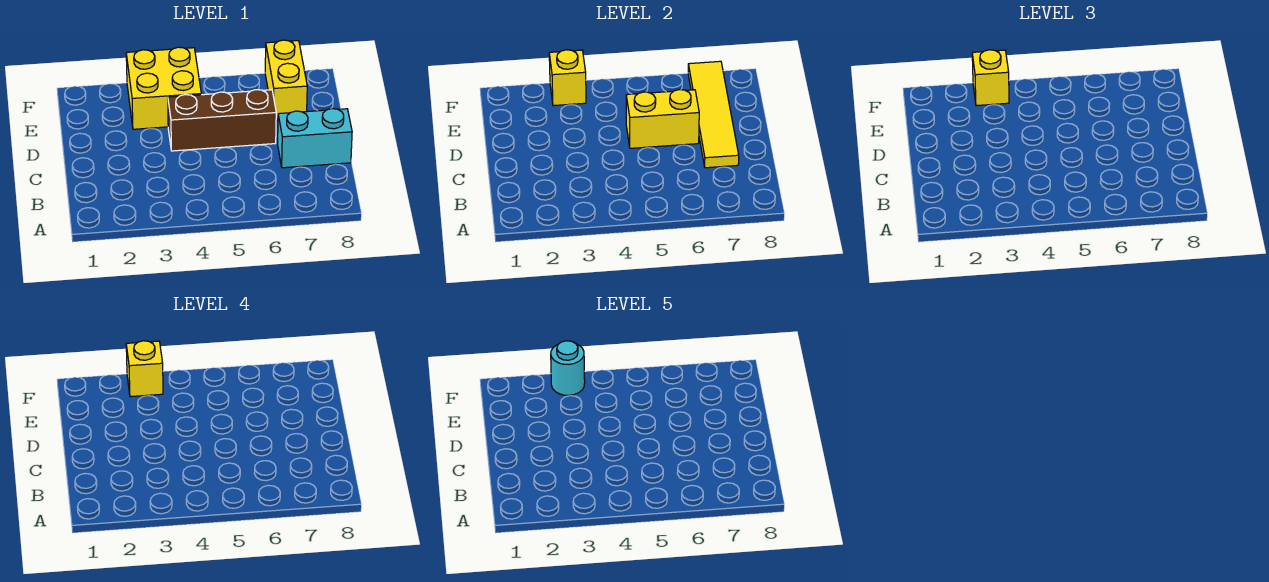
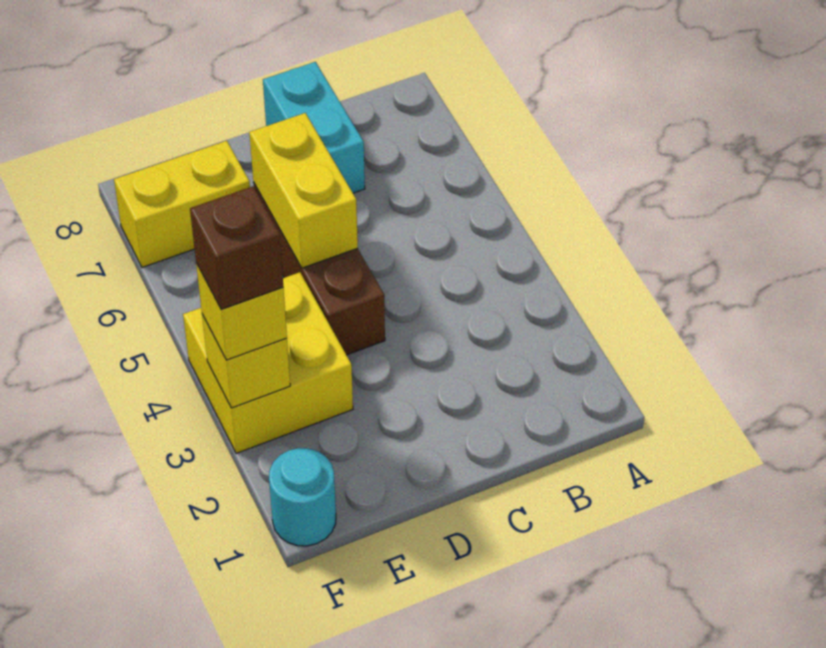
yellow 1x4 tile [688,61,739,168] -> none
yellow 1x1 brick [126,341,163,397] -> brown 1x1 brick [190,186,283,310]
cyan 1x1 round brick [551,341,585,395] -> cyan 1x1 round brick moved to [269,448,336,546]

